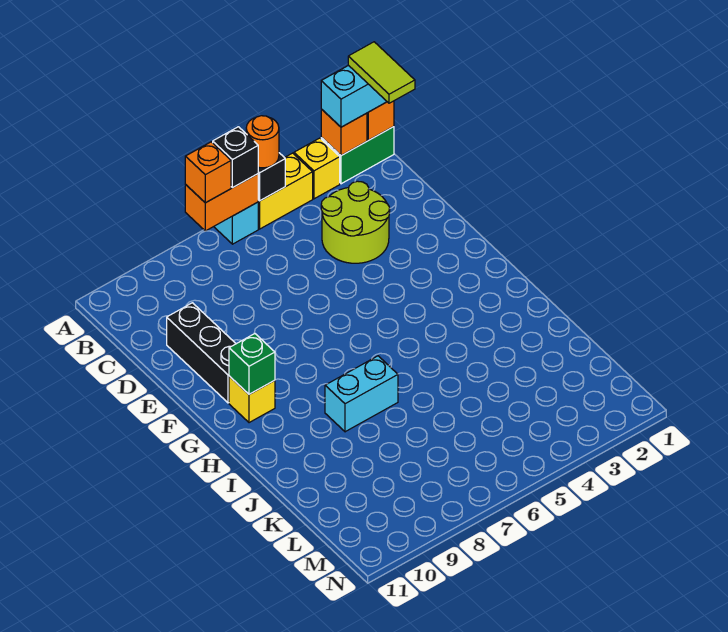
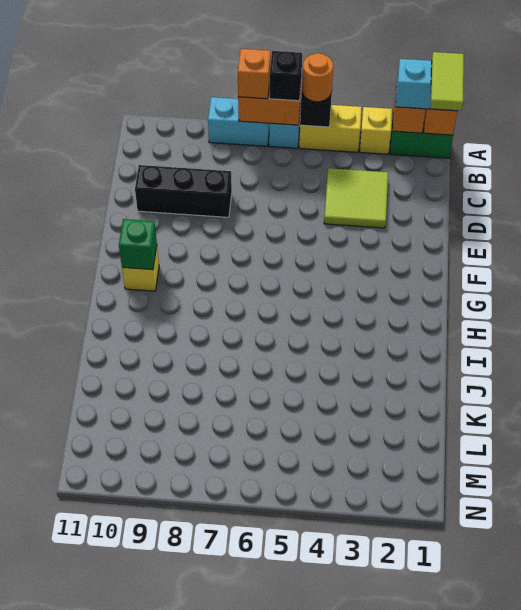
lime 2x2 round brick [321,181,390,263] -> lime 2x2 tile [324,168,388,228]
black 1x3 brick [167,303,236,403] -> black 1x3 brick turned to [135,165,232,217]
cyan 1x2 brick [325,356,398,432] -> cyan 1x2 brick moved to [208,97,269,146]

